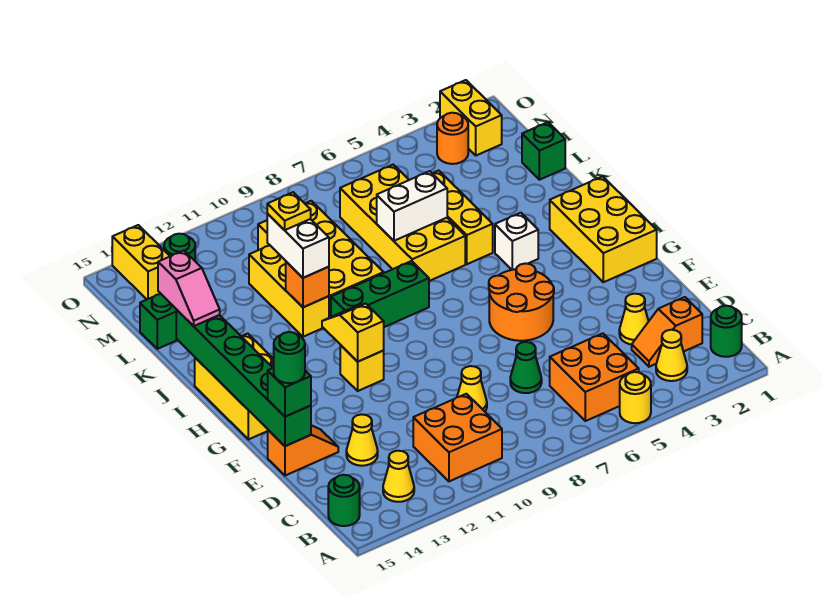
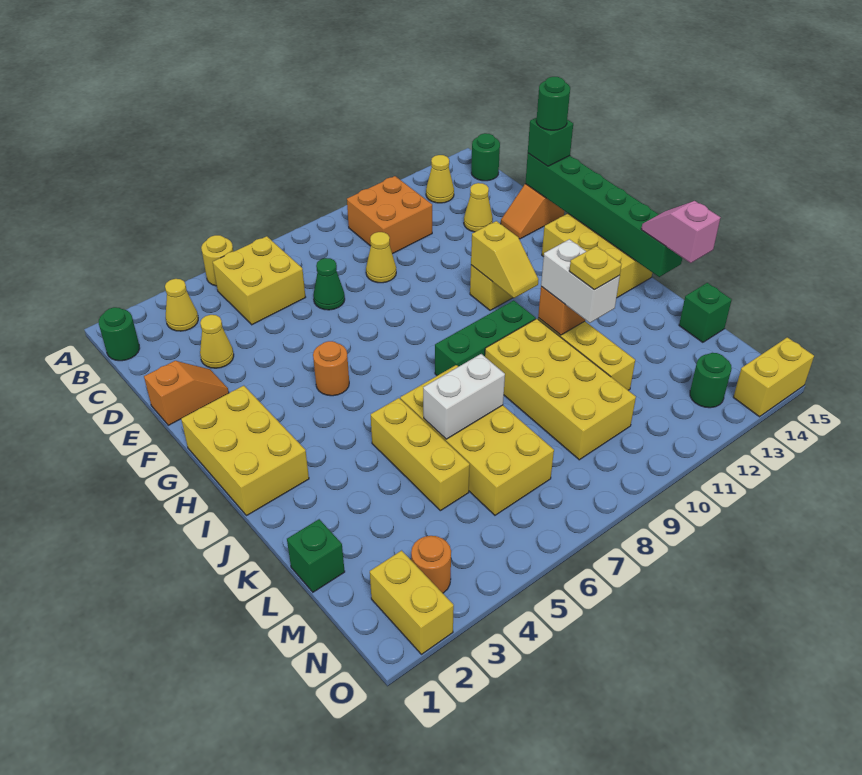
orange 2x2 brick [550,333,639,421] -> yellow 2x2 brick [213,236,306,325]
orange 1x2 slope [632,297,702,367] -> orange 1x2 slope moved to [144,361,229,425]
orange 2x2 round brick [489,263,554,341] -> orange 1x1 round brick [313,341,349,396]
white 1x1 brick [495,213,538,270] -> none
yellow 1x2 brick [112,225,170,299] -> yellow 1x2 brick turned to [733,337,814,417]

